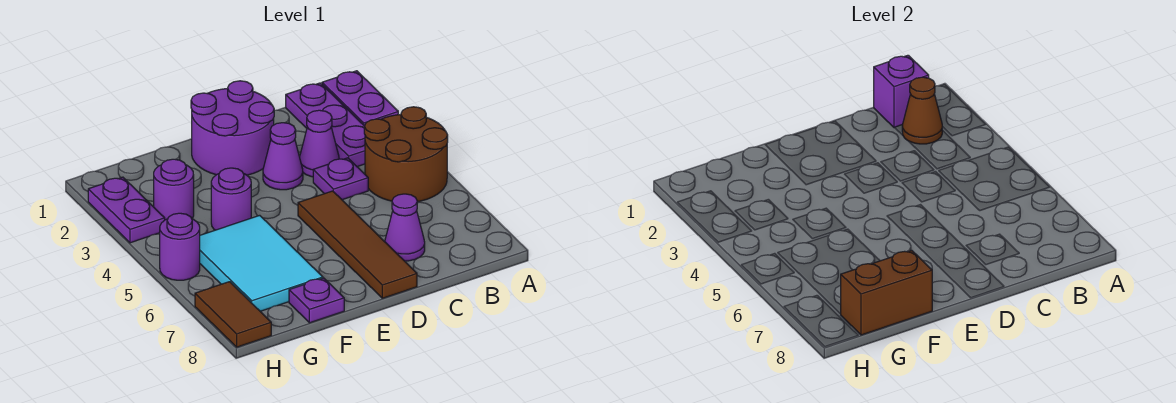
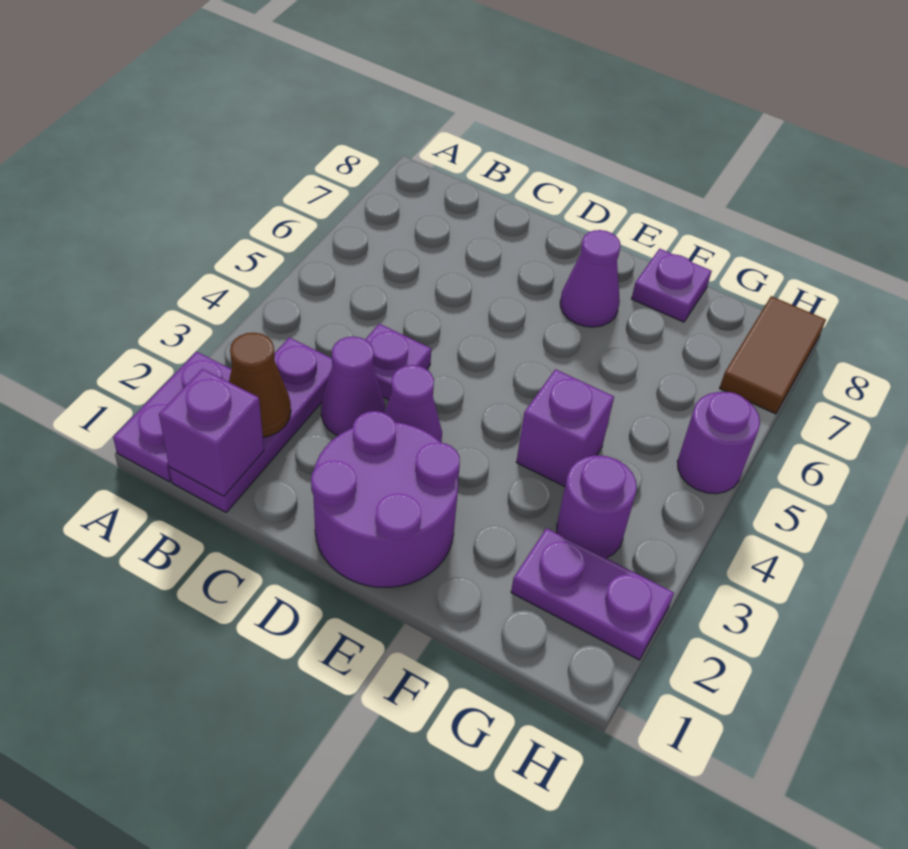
brown 2x2 round brick [364,107,448,202] -> none
purple 1x1 cone [385,194,425,261] -> purple 1x1 cone moved to [560,230,621,327]
brown 1x4 tile [298,191,417,298] -> none
purple 1x1 round brick [211,168,251,230] -> purple 1x1 brick [516,369,614,486]
cyan 2x3 tile [200,215,323,311] -> none
brown 1x2 brick [840,250,932,335] -> none
purple 1x2 plate [88,177,165,243] -> purple 1x2 plate turned to [511,528,674,660]

